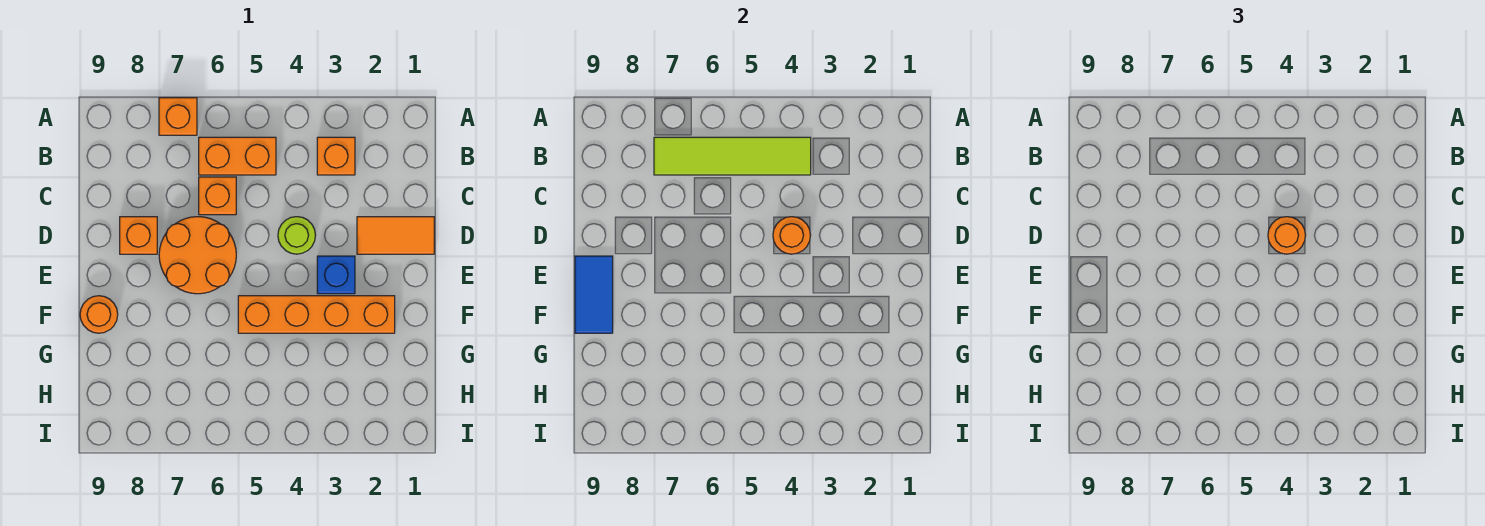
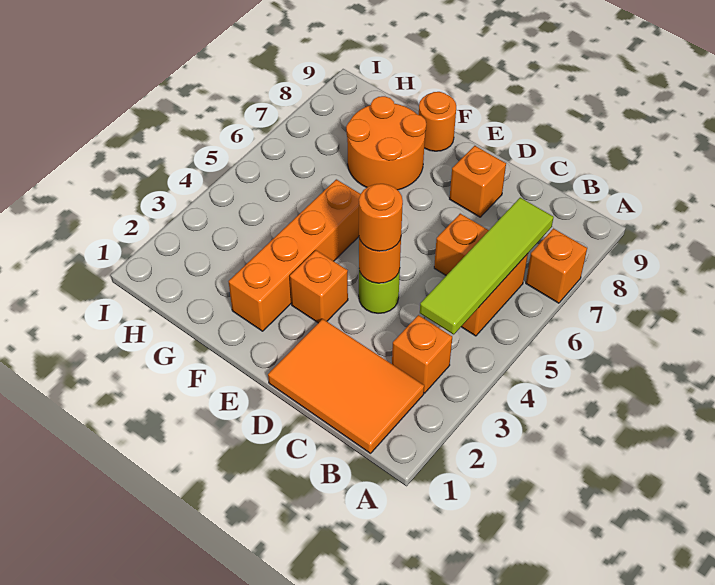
orange 1x2 tile [357,217,434,254] -> orange 2x3 tile [268,319,424,453]
orange 2x2 round brick [159,217,236,294] -> orange 2x2 round brick moved to [346,96,426,190]
blue 1x1 brick [317,256,355,294] -> orange 1x1 brick [290,250,348,323]
blue 1x2 tile [575,256,613,333] -> none

